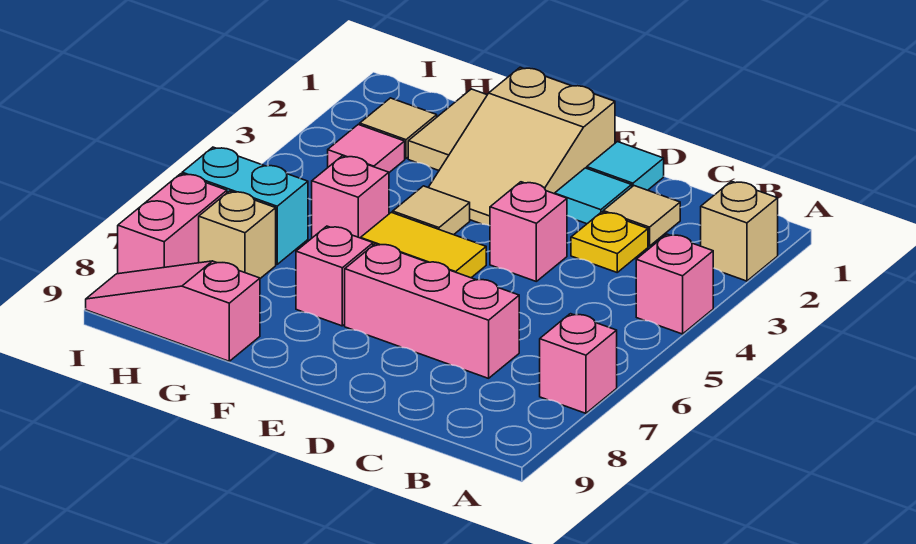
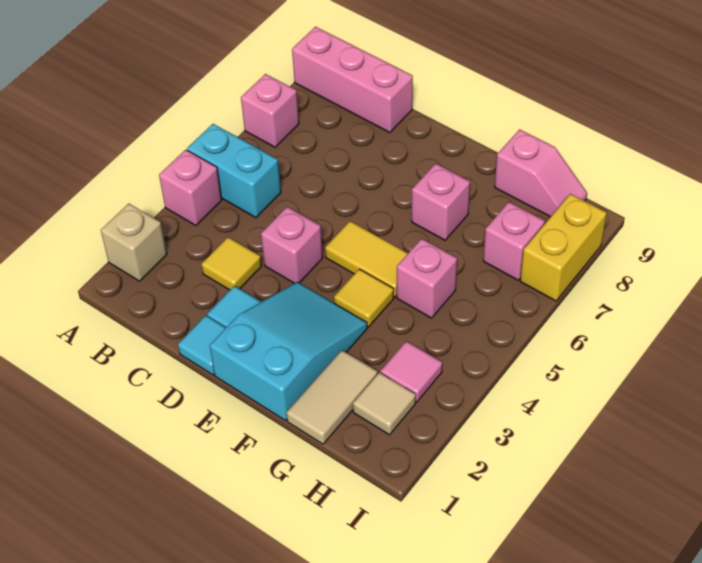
tan 1x1 tile [603,186,680,246] -> none
yellow 1x1 plate [571,212,648,272] -> yellow 1x1 tile [201,237,262,290]
pink 1x3 brick [345,244,519,378] -> pink 1x3 brick moved to [292,27,413,133]
tan 2x3 slope [428,67,615,226] -> cyan 2x3 slope [210,282,368,421]
tan 1x1 tile [393,186,470,235] -> yellow 1x1 tile [334,269,394,327]
pink 1x3 slope [86,261,260,361] -> pink 1x2 slope [495,129,587,217]
cyan 1x2 brick [182,147,308,264] -> cyan 1x2 brick moved to [187,124,281,218]
tan 1x1 brick [199,191,276,278] -> pink 1x1 brick [483,202,545,280]
pink 1x2 brick [118,174,227,274] -> yellow 1x2 brick [520,194,607,301]

